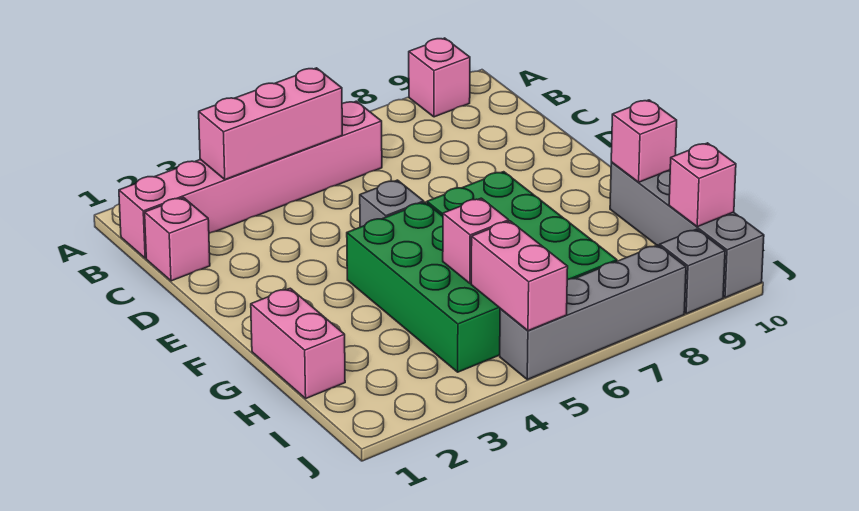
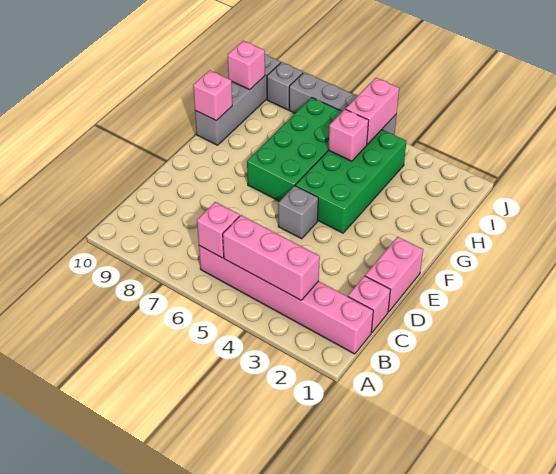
pink 1x1 brick [409,38,470,117] -> pink 1x1 brick moved to [197,202,240,258]
pink 1x2 brick [251,288,345,398] -> pink 1x2 brick moved to [365,237,423,312]

